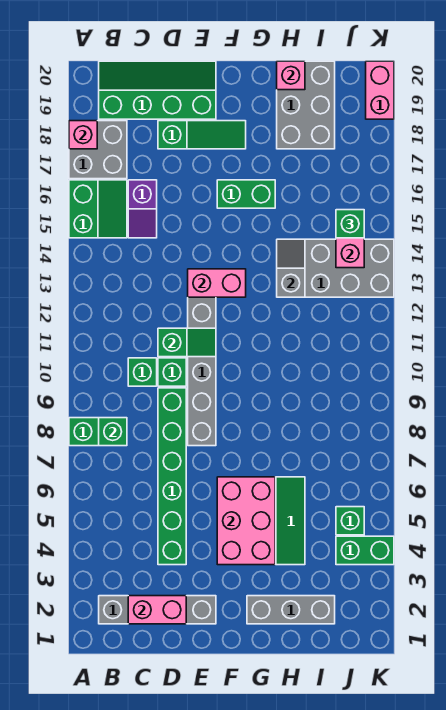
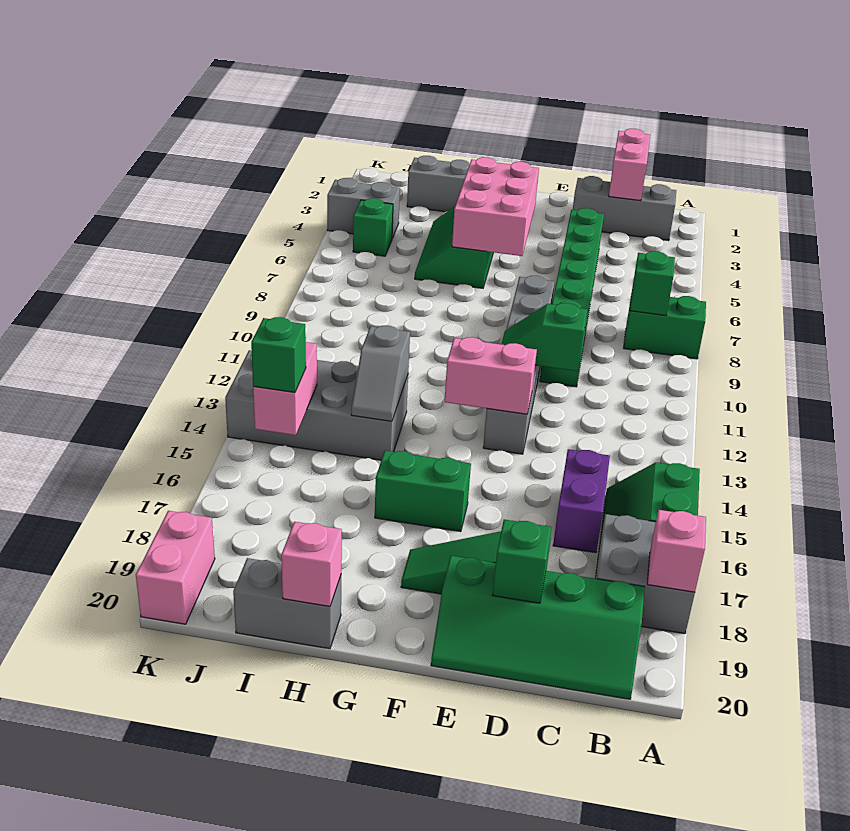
grey 1x4 brick [99,596,216,624] -> grey 1x3 brick [573,176,676,241]
pink 1x2 brick [128,596,186,624] -> pink 1x2 brick turned to [609,129,650,201]
green 1x1 brick [128,358,157,386] -> green 1x1 brick moved to [493,519,551,603]
purple 1x2 slope [128,180,157,238] -> purple 1x2 brick [553,449,610,553]
grey 2x3 brick [277,61,335,149] -> grey 1x2 brick [233,558,341,649]
green 1x2 brick [336,536,394,565] -> grey 1x2 brick [327,178,400,238]

